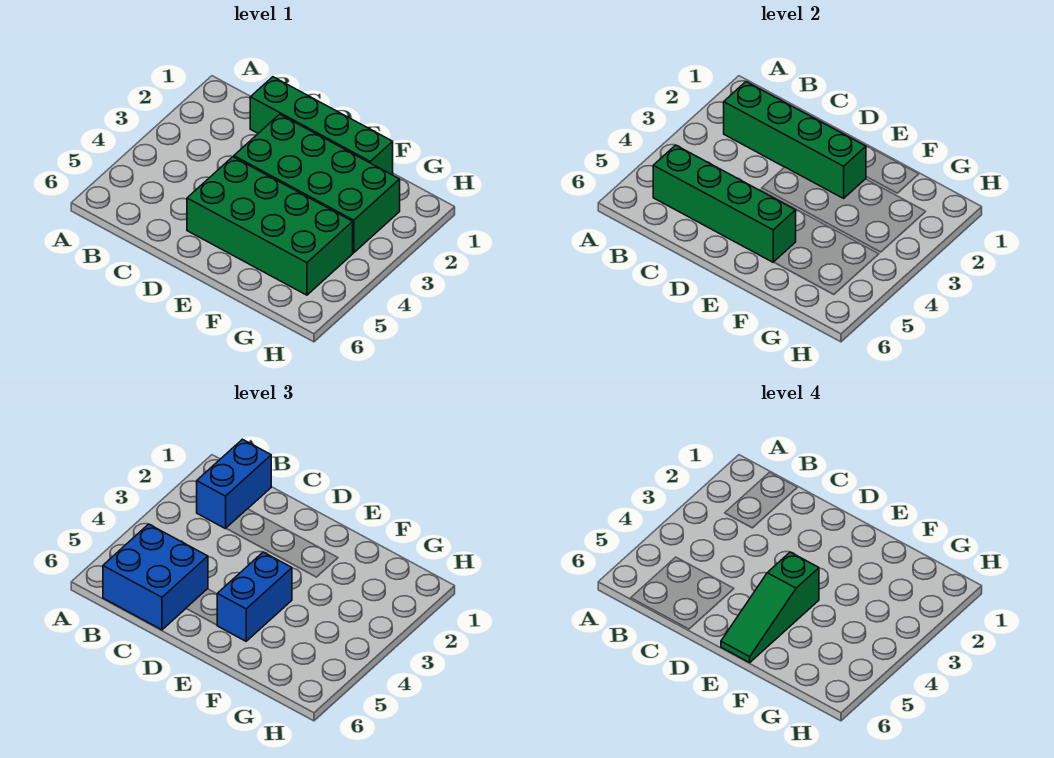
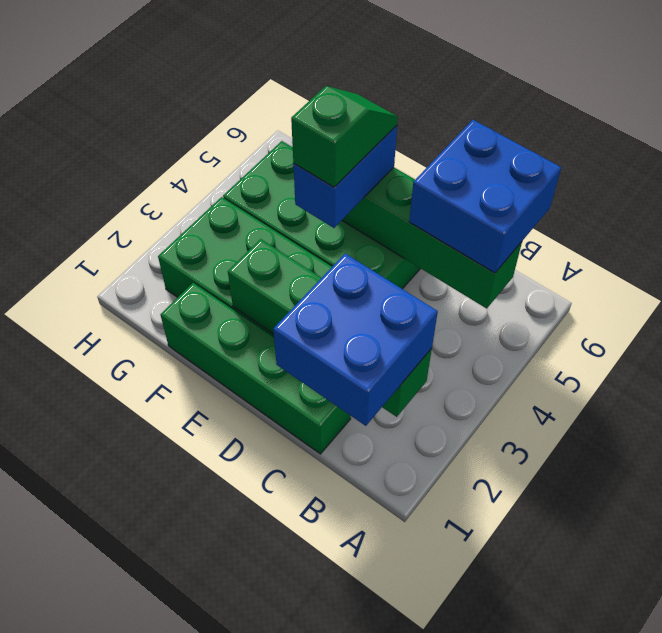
blue 1x2 brick [197,439,271,529] -> blue 2x2 brick [273,254,438,426]
green 1x3 slope [721,552,819,662] -> green 1x2 slope [291,86,398,187]

